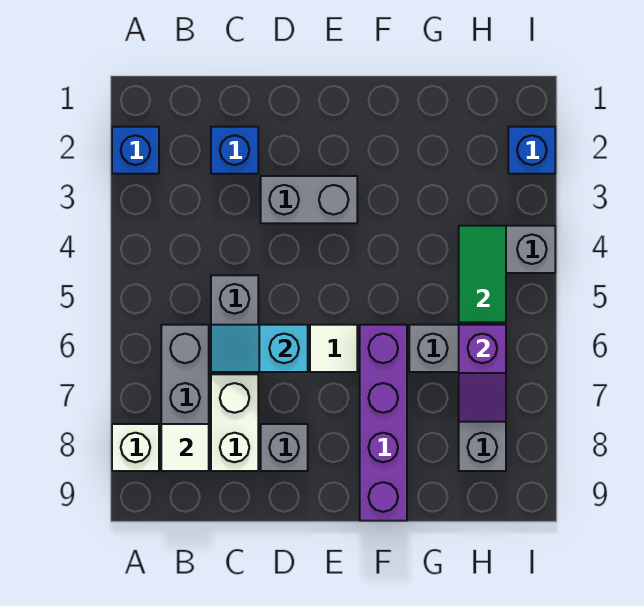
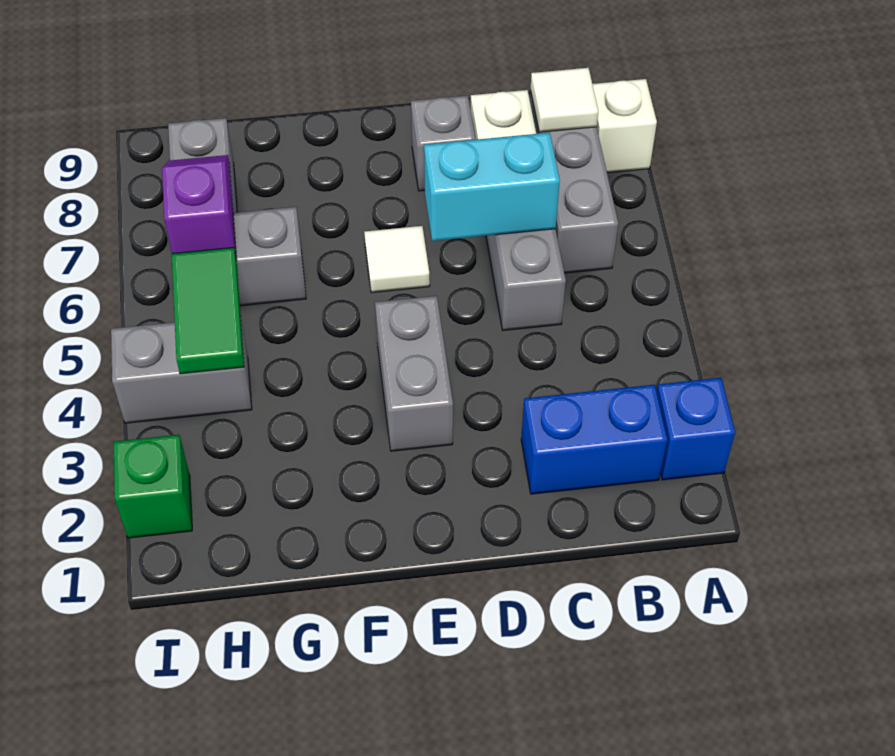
blue 1x1 brick [211,127,258,174] -> blue 1x2 brick [521,385,667,494]
cyan 1x2 slope [211,325,308,372] -> cyan 1x2 brick [424,133,560,241]
grey 1x2 brick [261,176,357,223] -> grey 1x2 brick turned to [375,296,453,451]
purple 1x4 brick [360,325,407,521] -> none
blue 1x1 brick [508,127,555,174] -> green 1x1 brick [113,435,192,538]

